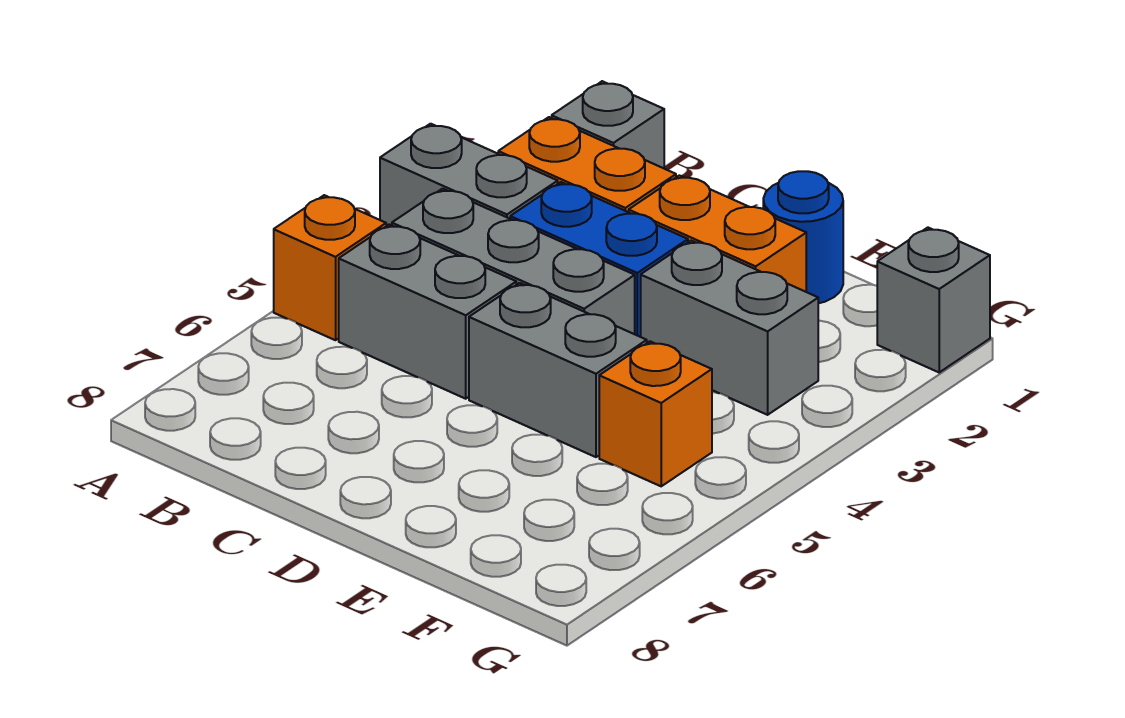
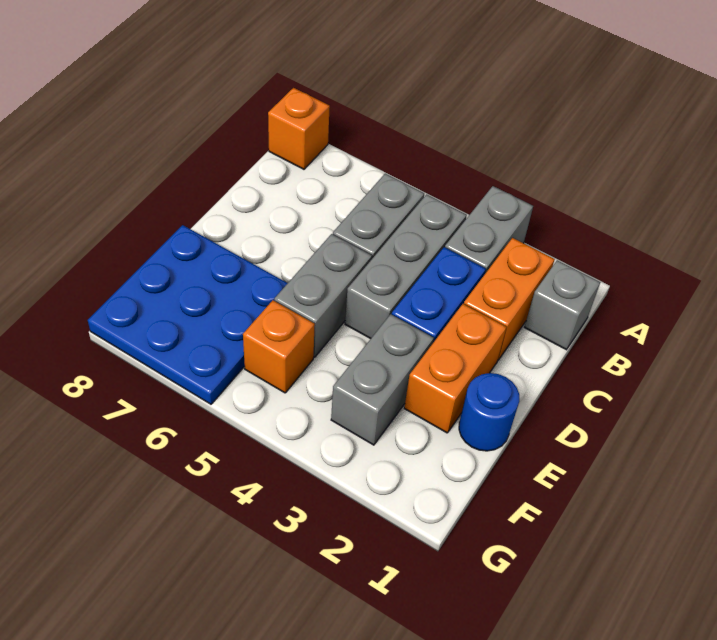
orange 1x1 brick [274,195,386,340] -> orange 1x1 brick moved to [268,88,330,169]
none -> blue 3x3 plate [88,225,288,404]
grey 1x1 brick [877,228,990,372] -> none

